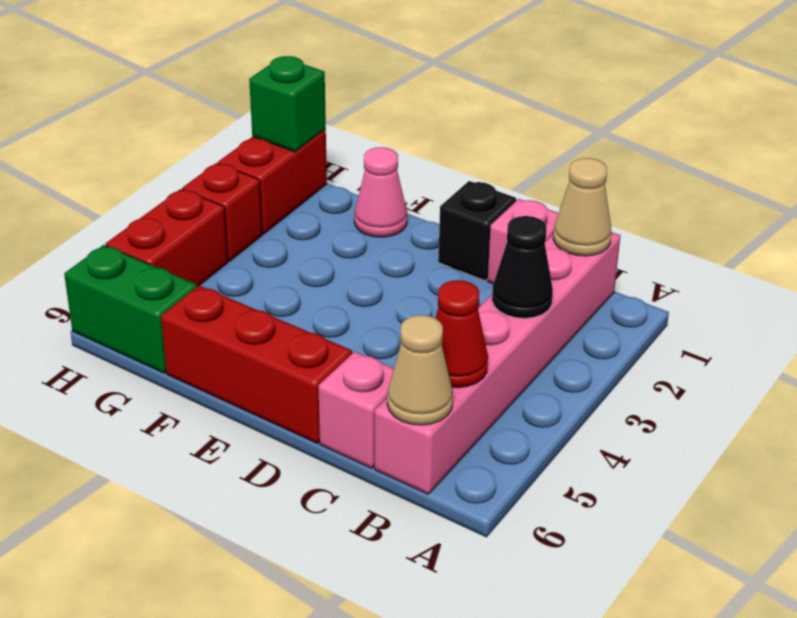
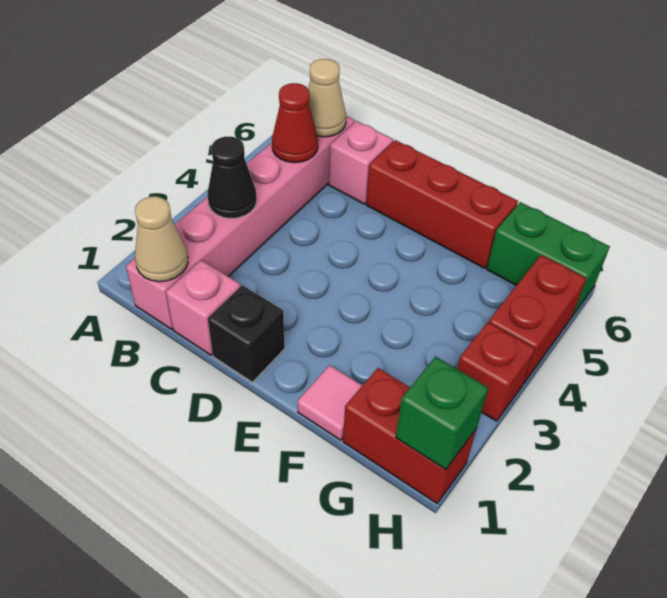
pink 1x1 cone [354,147,407,237] -> pink 1x1 tile [298,365,363,440]
red 1x2 brick [218,130,327,234] -> red 1x2 brick turned to [343,368,477,503]

